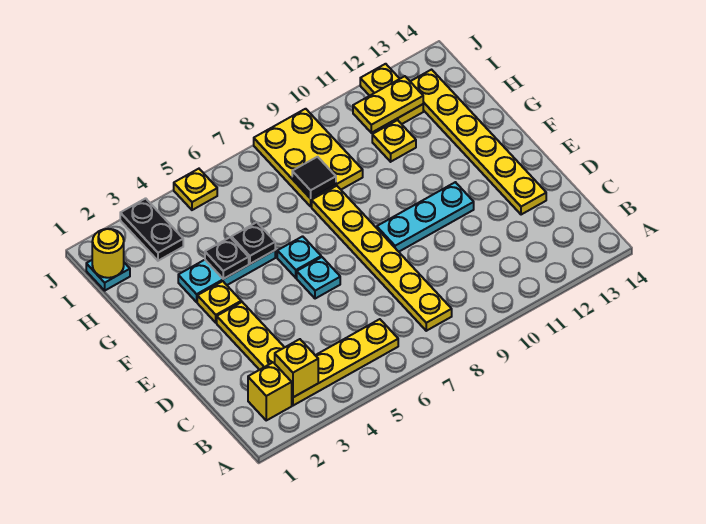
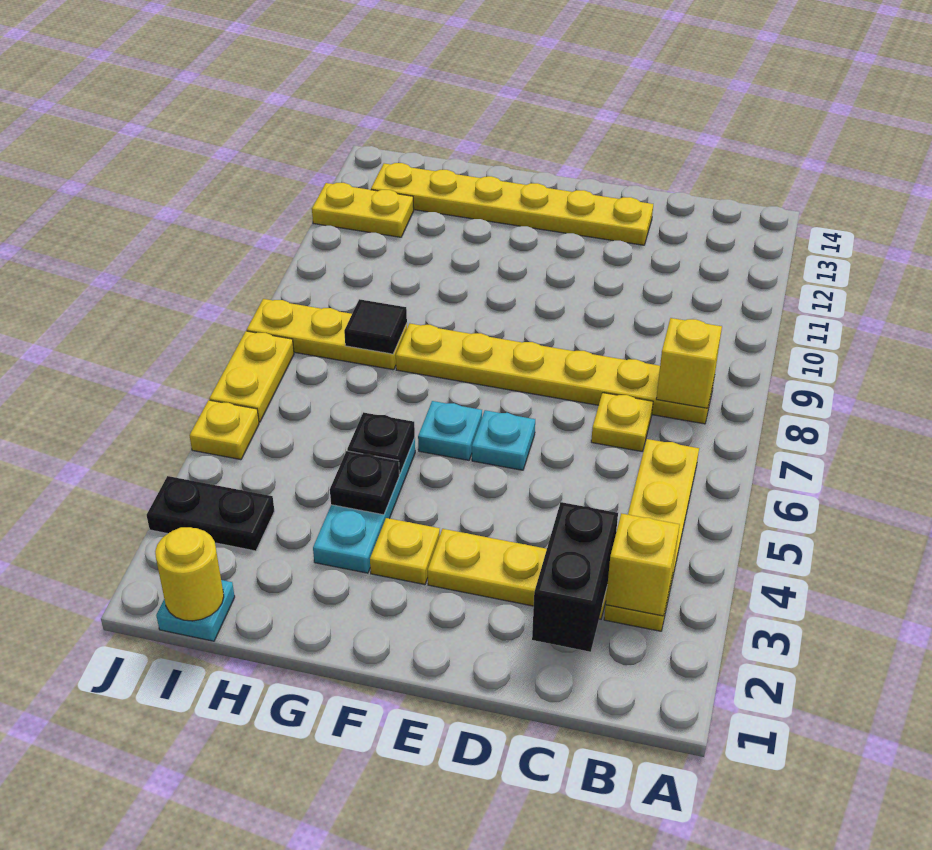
yellow 1x1 brick [248,362,292,420] -> yellow 1x1 brick moved to [656,318,722,408]
none -> black 1x2 brick [532,502,618,652]
cyan 1x3 plate [377,182,474,252] -> none
yellow 2x3 plate [254,109,363,206] -> yellow 1x3 plate [247,299,407,370]
yellow 1x1 plate [372,120,416,162] -> yellow 1x1 plate moved to [591,393,653,452]
yellow 1x2 plate [353,76,423,133] -> yellow 1x2 plate moved to [209,331,294,422]

